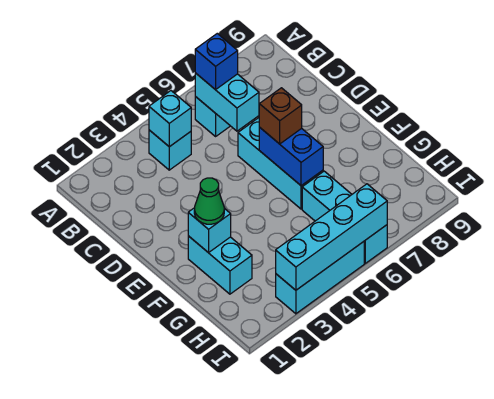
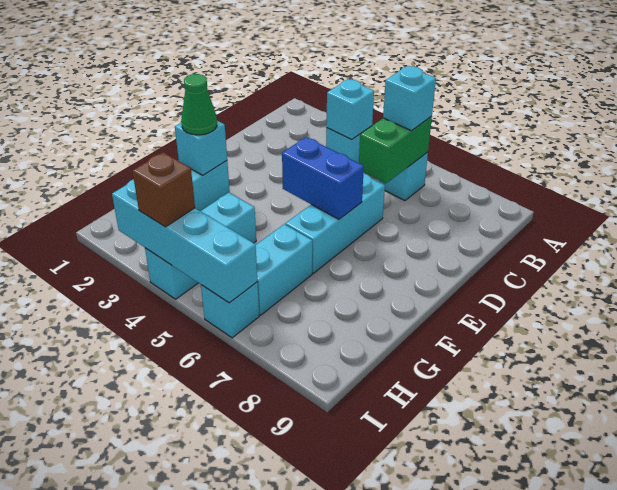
cyan 1x2 brick [195,73,259,131] -> green 1x2 brick [359,116,432,183]
blue 1x1 brick [195,34,238,90] -> cyan 1x1 brick [383,66,436,131]
blue 1x2 brick [259,127,323,186] -> blue 1x2 brick turned to [282,137,364,219]
brown 1x1 brick [259,88,302,144] -> brown 1x1 brick moved to [132,152,195,227]
cyan 1x3 brick [276,242,364,314] -> cyan 1x3 brick turned to [145,193,256,299]

